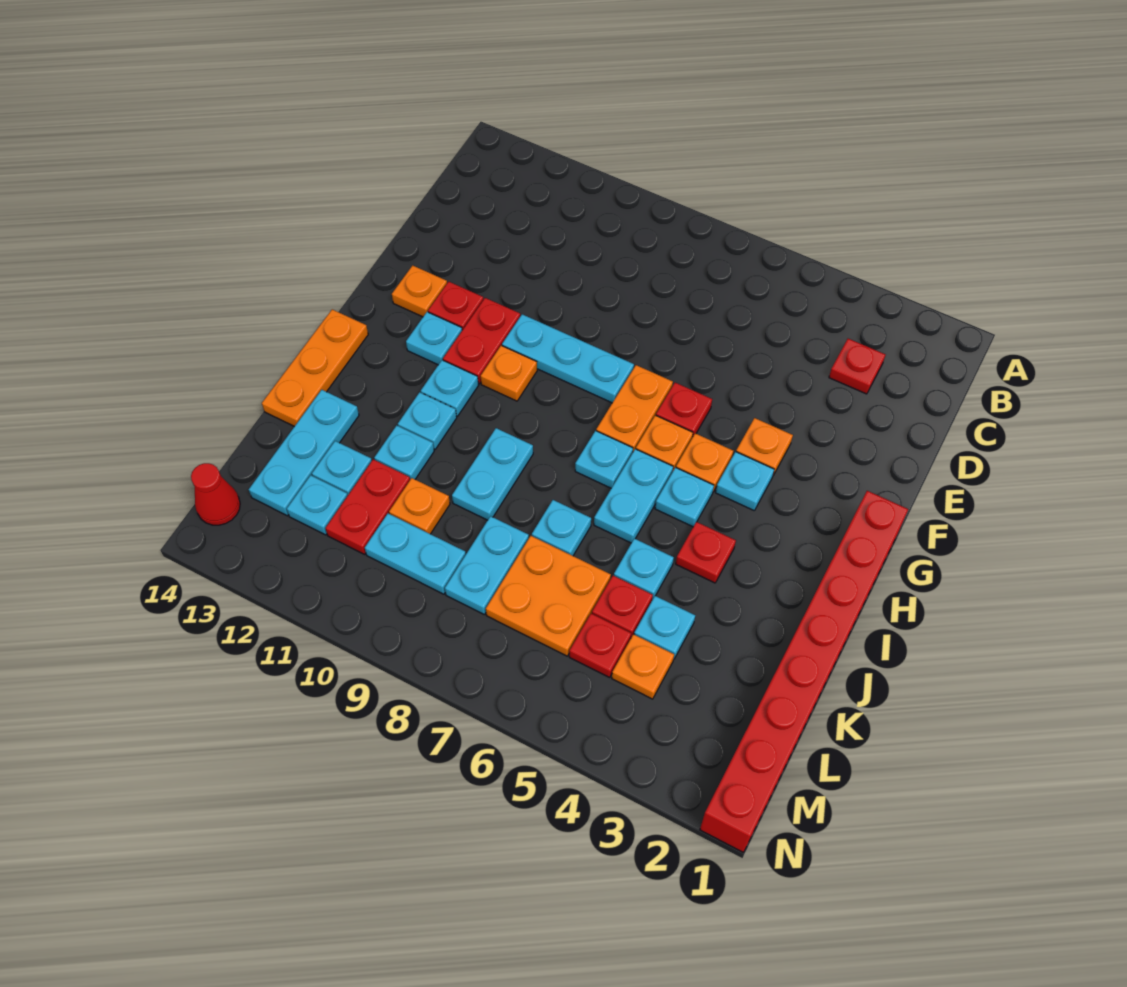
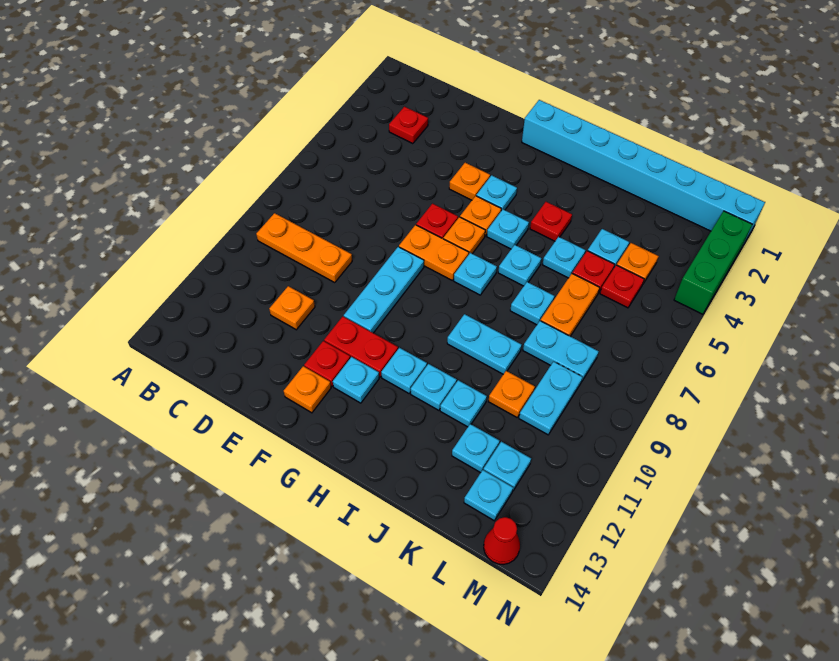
red 1x8 brick [700,491,908,852] -> cyan 1x8 brick [522,100,765,243]
orange 1x1 plate [481,346,537,401] -> orange 1x1 plate moved to [269,286,315,330]
cyan 1x2 plate [594,449,673,543] -> cyan 1x1 plate [498,245,541,286]
orange 1x3 plate [262,309,368,426] -> orange 1x3 plate moved to [256,213,352,283]
cyan 1x3 plate [249,390,359,516] -> cyan 1x1 plate [464,470,513,521]
orange 2x2 plate [486,536,611,656] -> orange 1x2 plate [540,274,600,336]
red 1x2 plate [325,459,410,554] -> none
none -> green 1x3 brick [674,211,752,314]

